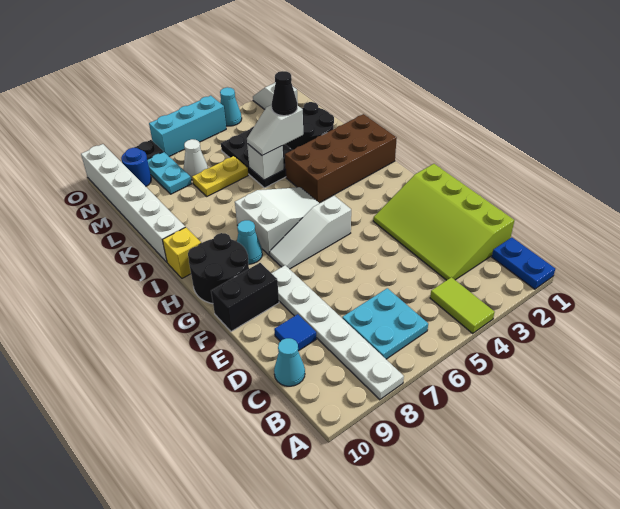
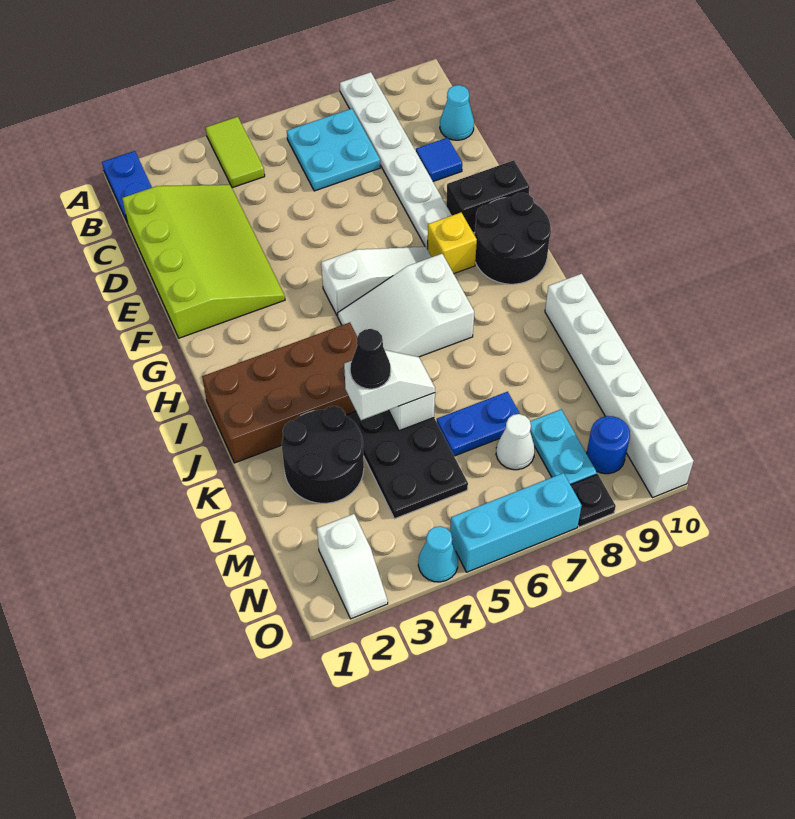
cyan 1x1 cone [237,220,262,264] -> none
yellow 1x1 brick [163,227,201,278] -> yellow 1x1 brick moved to [428,213,477,274]
yellow 1x2 plate [192,156,248,196] -> blue 1x2 plate [437,392,520,456]

